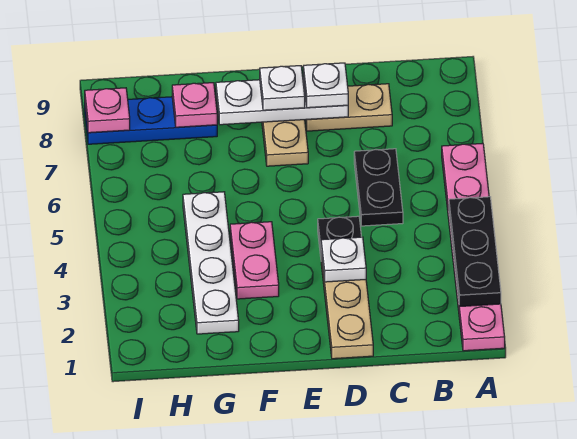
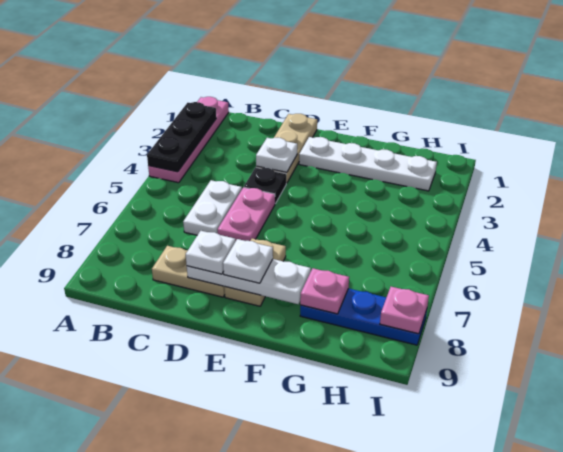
pink 1x6 plate [442,143,505,351] -> pink 1x4 plate [148,97,229,183]
black 1x2 plate [354,149,403,226] -> white 1x2 plate [183,180,242,235]
pink 1x2 plate [230,222,279,299] -> pink 1x2 plate moved to [217,187,275,241]
white 1x4 plate [183,192,239,334] -> white 1x4 plate turned to [299,137,437,191]

